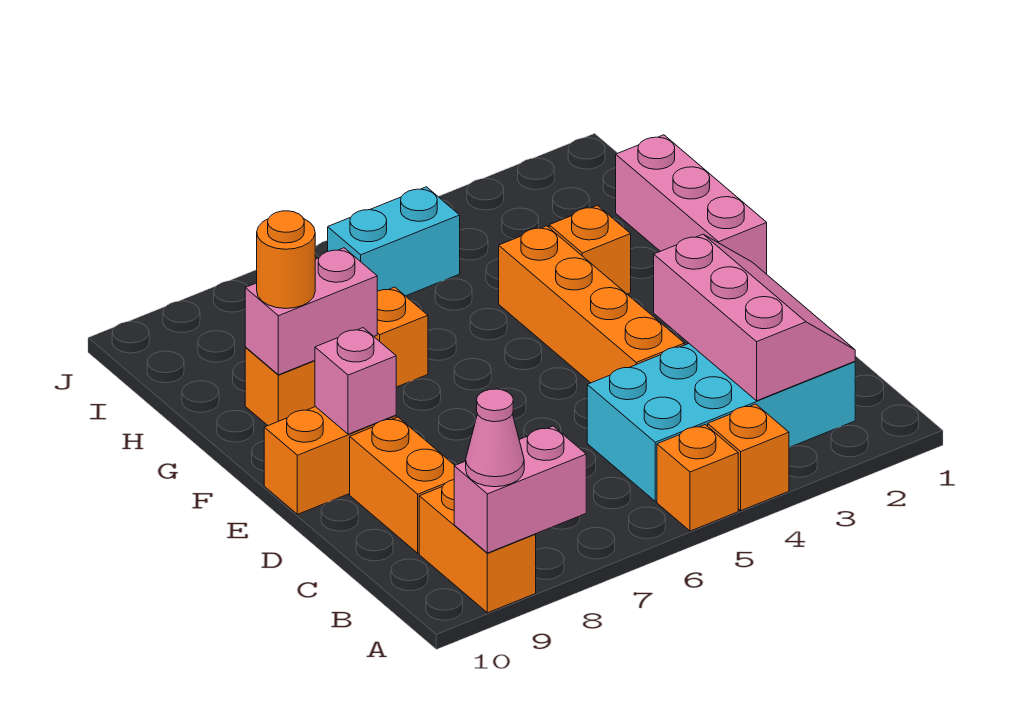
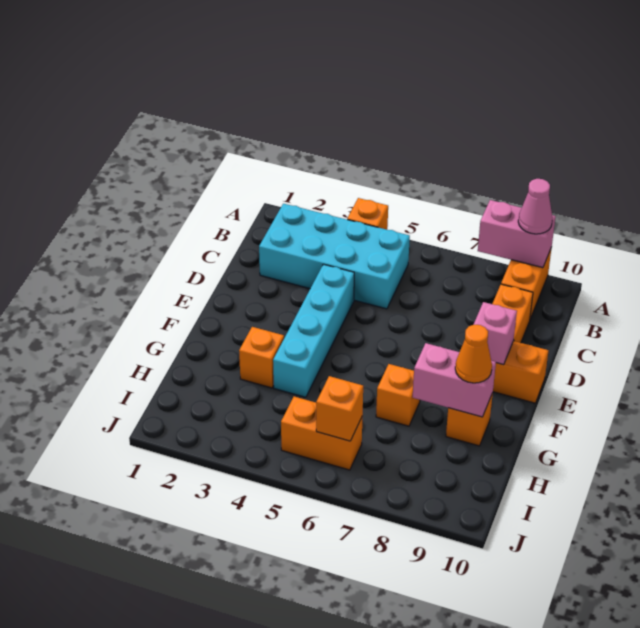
orange 1x1 brick [657,425,738,531] -> orange 1x1 brick moved to [316,376,363,441]
pink 2x3 slope [654,234,855,401] -> none
orange 1x4 brick [499,226,684,383] -> cyan 1x4 brick [273,264,354,397]
pink 1x3 brick [616,135,767,274] -> none
orange 1x1 round brick [257,211,315,309] -> orange 1x1 cone [455,325,492,383]
cyan 1x2 brick [328,187,460,296] -> orange 1x2 brick [281,397,363,470]

